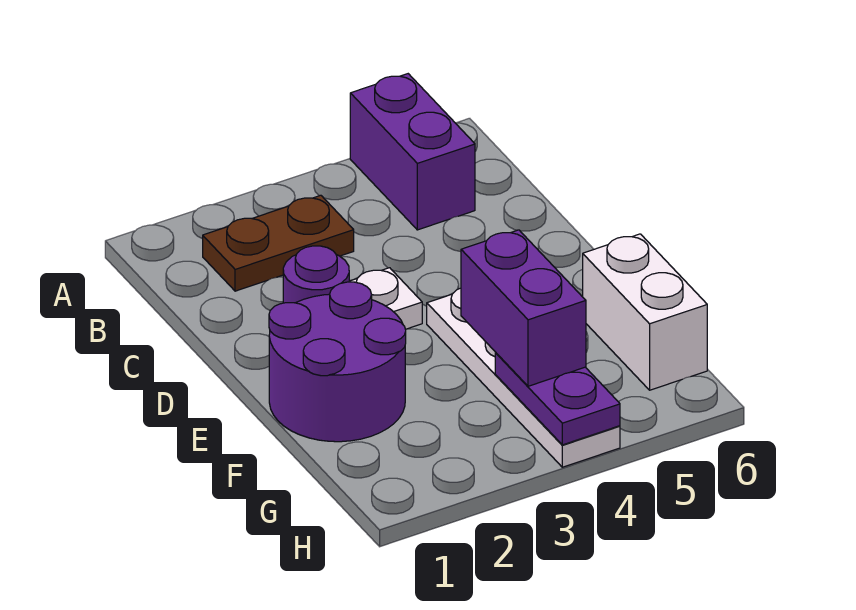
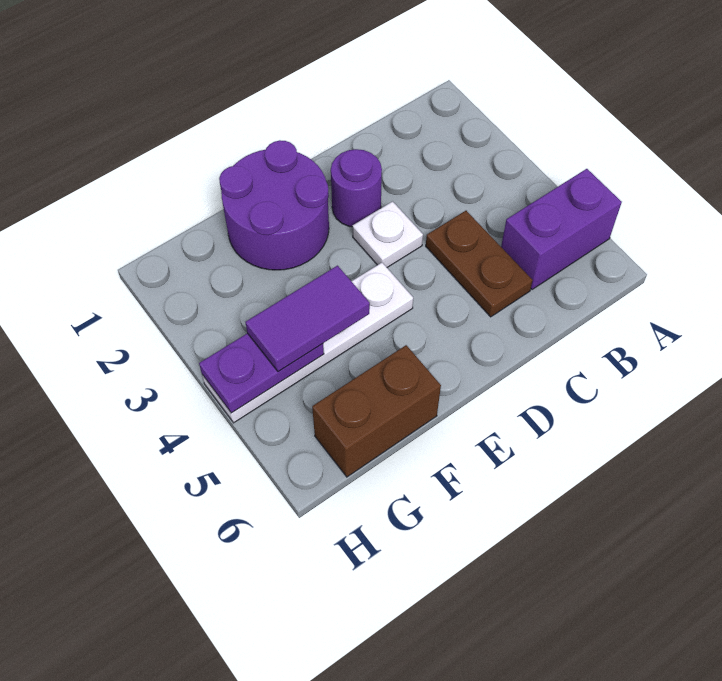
brown 1x2 plate [203,195,354,291] -> brown 1x2 plate moved to [426,211,533,317]
purple 1x2 brick [461,230,586,386] -> purple 1x2 tile [245,266,370,372]
white 1x2 brick [583,234,707,390] -> brown 1x2 brick [312,345,441,477]

